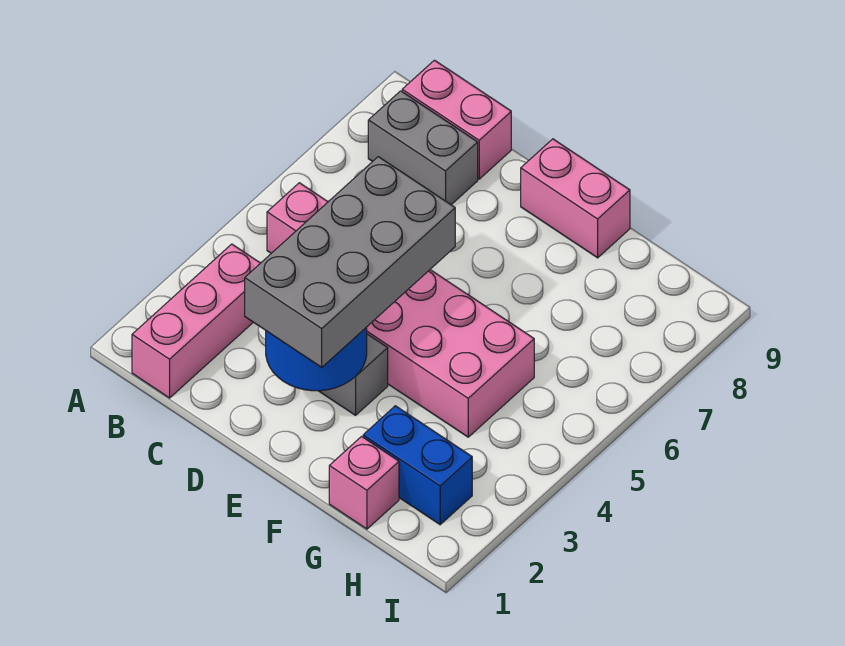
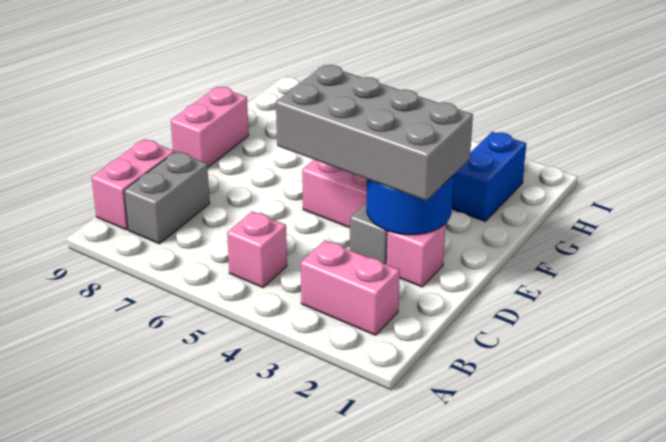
pink 1x3 brick [132,244,260,398] -> pink 1x2 brick [301,240,400,335]
pink 1x1 brick [329,436,399,529] -> pink 1x1 brick moved to [387,224,446,287]

